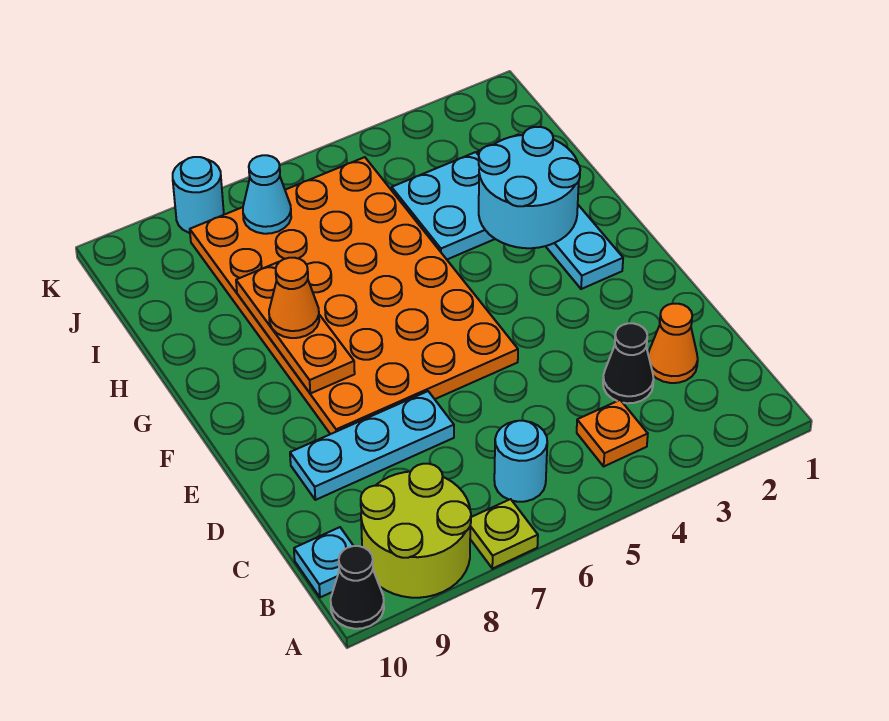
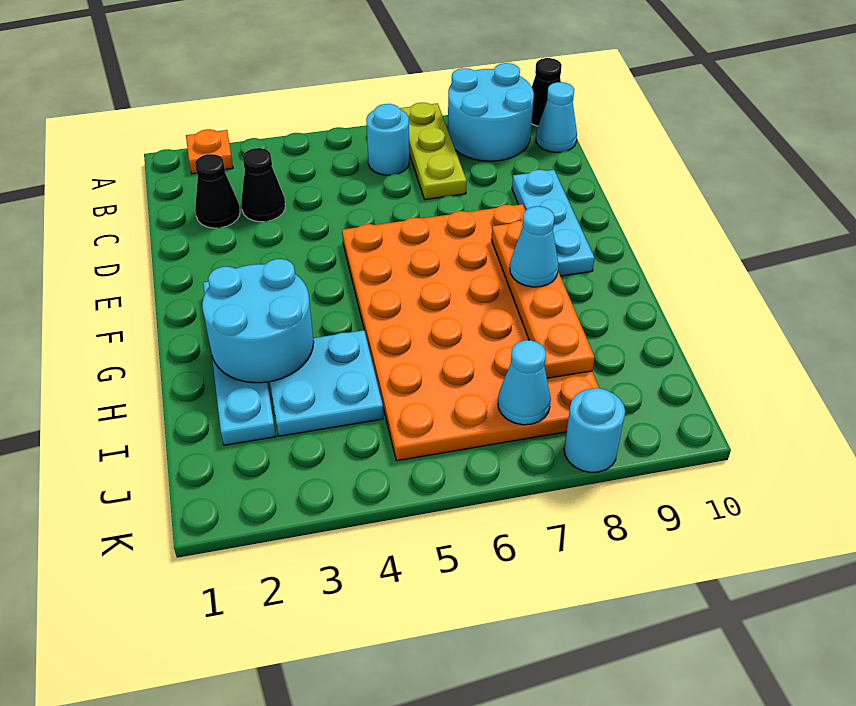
lime 1x1 plate [470,499,538,569] -> lime 1x3 plate [400,103,467,200]
lime 2x2 round brick [361,464,471,598] -> cyan 2x2 round brick [448,63,534,161]
orange 1x1 plate [577,400,648,466] -> orange 1x1 plate moved to [186,129,233,174]
cyan 1x1 plate [294,527,353,597] -> cyan 1x1 cone [536,82,577,152]
orange 1x1 cone [648,304,698,383] -> black 1x1 cone [195,154,240,228]
cyan 1x3 plate [290,391,454,500] -> cyan 1x3 plate turned to [512,170,594,276]
orange 1x3 plate [236,262,355,394] -> orange 1x4 plate [491,221,595,378]
orange 1x1 cone [269,258,319,338] -> cyan 1x1 cone [510,206,559,287]

